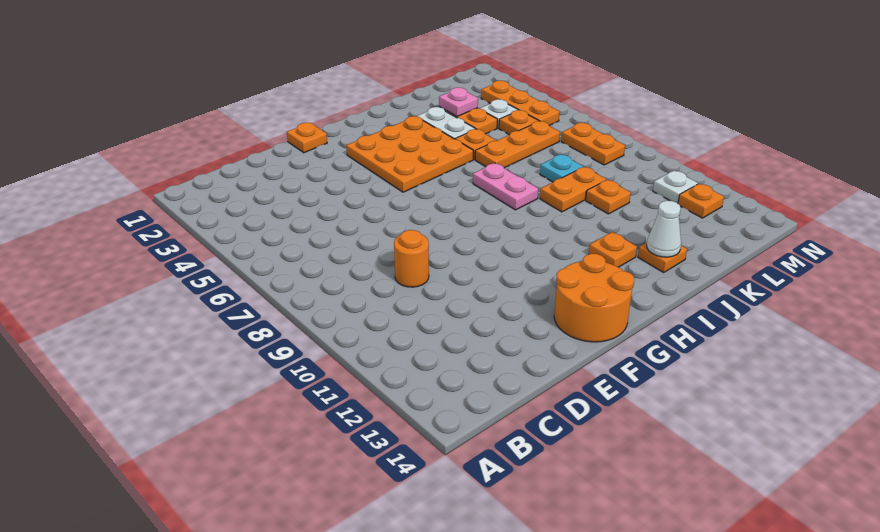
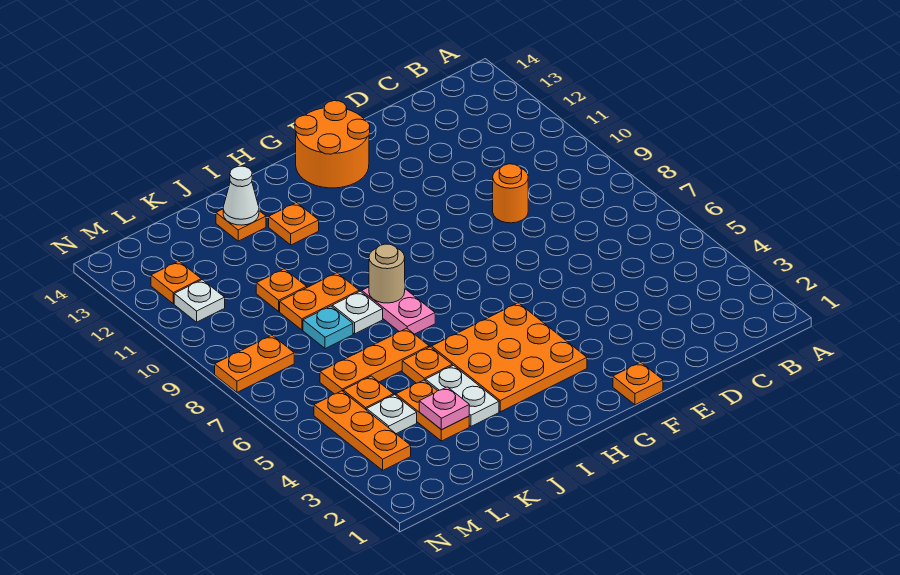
none -> tan 1x1 round brick [369,244,405,303]
none -> white 1x1 plate [332,291,383,334]
orange 1x2 plate [561,123,625,165] -> orange 1x2 plate turned to [215,335,294,392]

